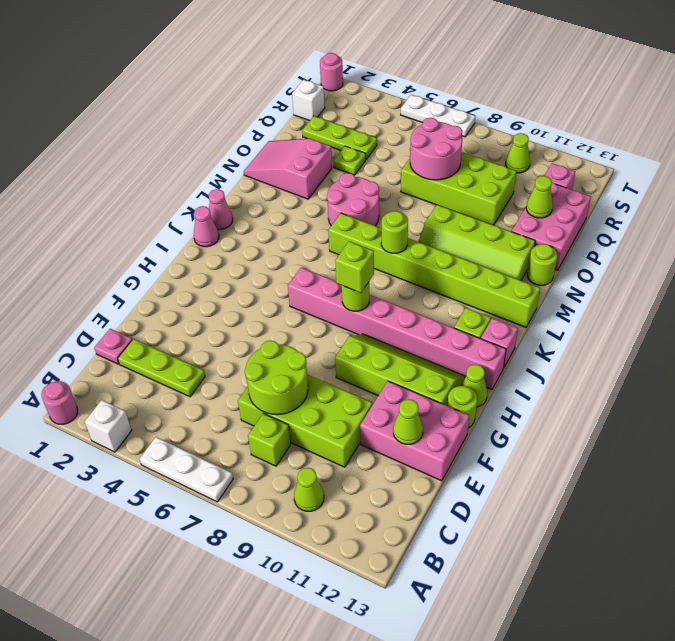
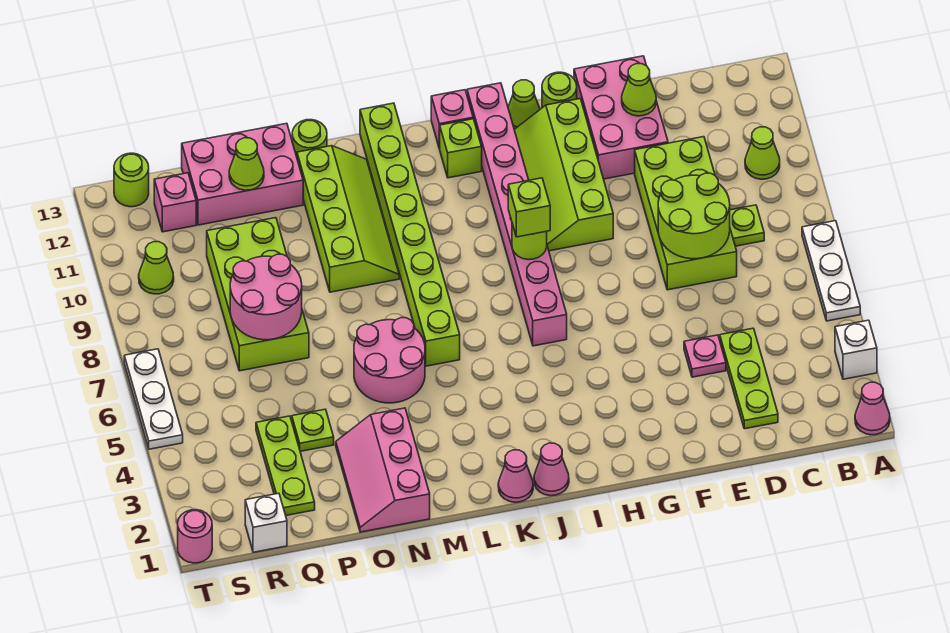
pink 1x1 round brick [41,381,78,424] -> pink 1x1 cone [855,382,890,435]
lime 1x1 brick [248,413,291,466] -> lime 1x1 plate [730,205,764,246]
pink 1x1 plate [94,329,132,364] -> pink 1x1 plate moved to [684,335,726,377]
lime 1x1 round brick [381,211,408,253] -> lime 1x1 round brick moved to [114,153,149,207]
pink 2x3 slope [244,139,332,199] -> pink 2x3 slope turned to [336,408,430,532]

